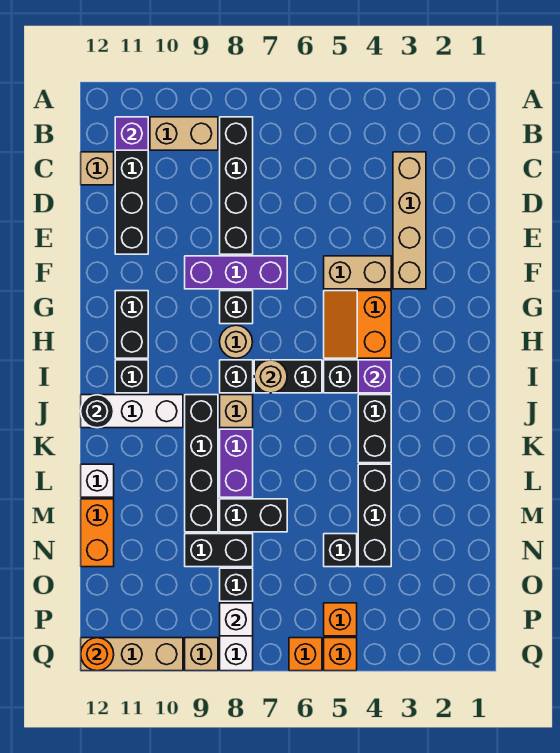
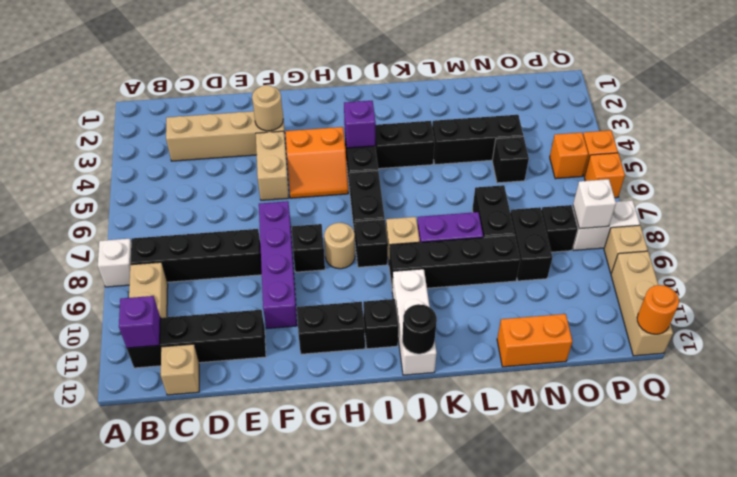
purple 1x3 brick [185,256,287,289] -> purple 1x4 brick [259,201,297,329]
tan 1x1 round brick [254,360,287,393] -> tan 1x1 round brick moved to [252,85,283,131]
white 1x1 brick [81,464,114,497] -> white 1x1 brick moved to [98,239,131,287]

